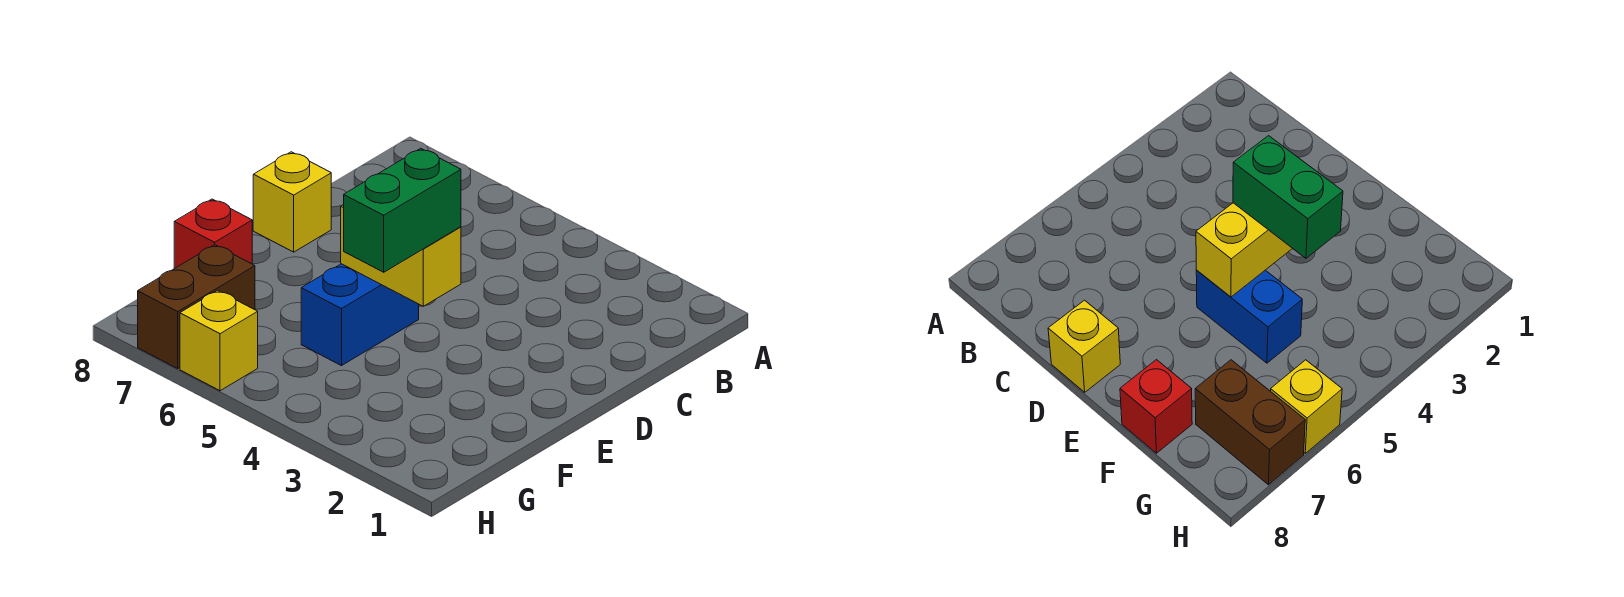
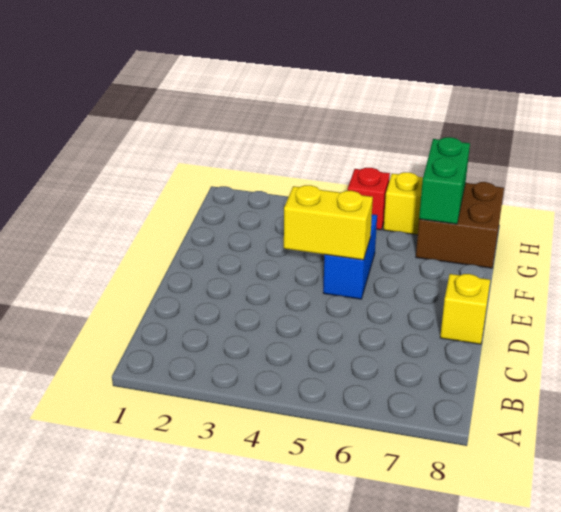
green 1x2 brick [343,148,461,272] -> green 1x2 brick moved to [419,137,470,224]
red 1x1 brick [174,199,252,269] -> red 1x1 brick moved to [348,168,390,230]
brown 1x2 brick [138,245,255,368] -> brown 2x2 brick [416,182,504,268]

